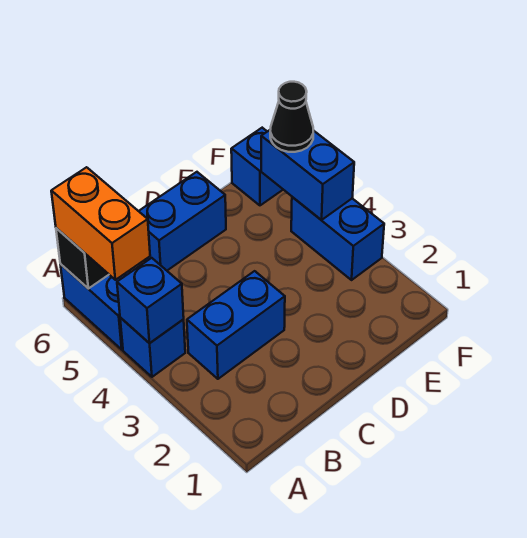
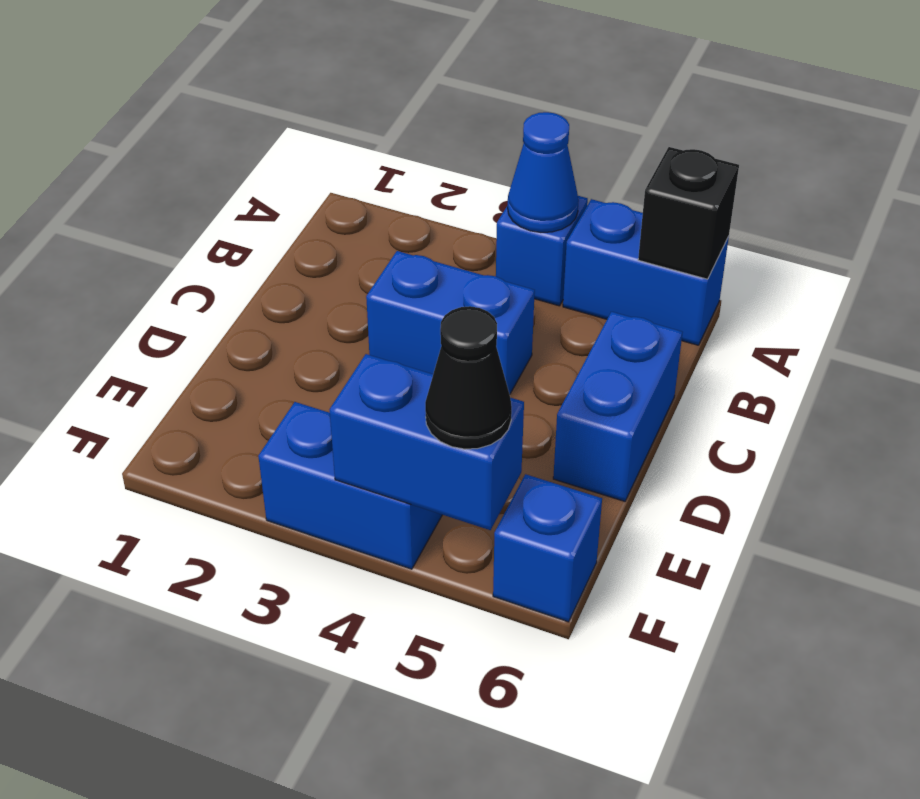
blue 1x1 brick [117,258,184,343] -> blue 1x1 cone [508,112,579,232]
orange 1x2 brick [51,167,150,280] -> none
blue 1x2 brick [187,271,285,379] -> blue 1x2 brick turned to [366,251,535,394]

